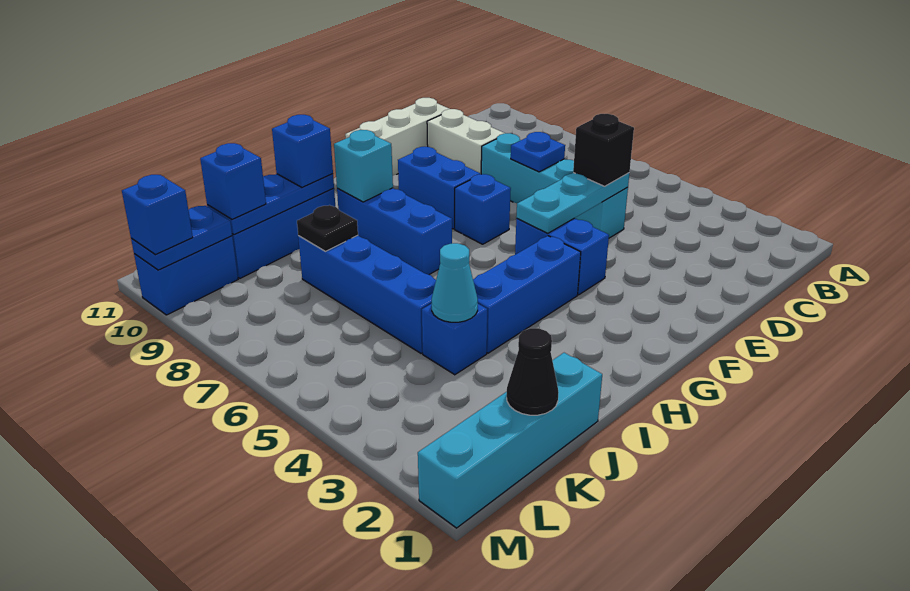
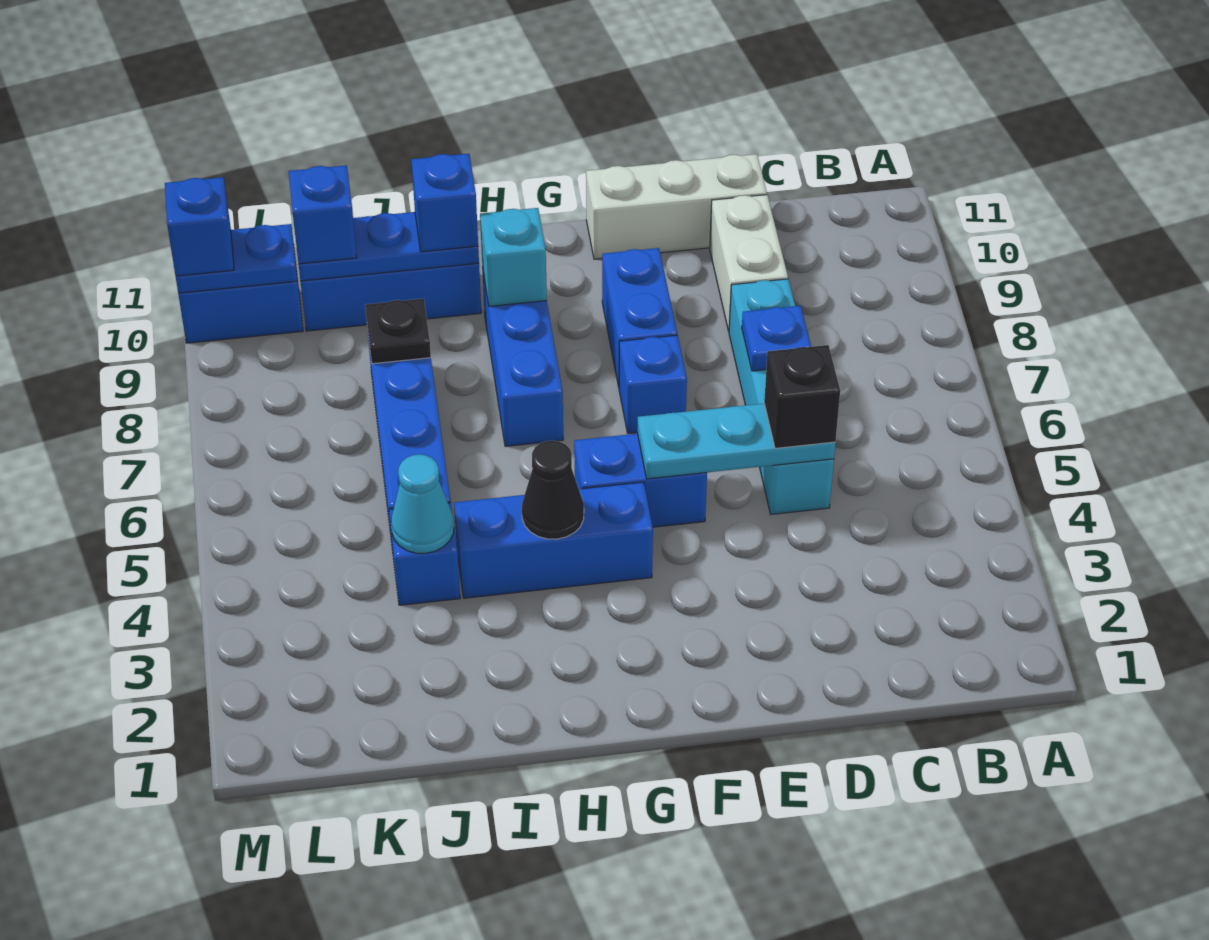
blue 1x2 brick [515,218,609,295] -> blue 1x2 brick turned to [574,434,707,527]
cyan 1x4 brick [418,353,602,528] -> none
black 1x1 cone [507,328,559,415] -> black 1x1 cone moved to [522,440,584,539]

